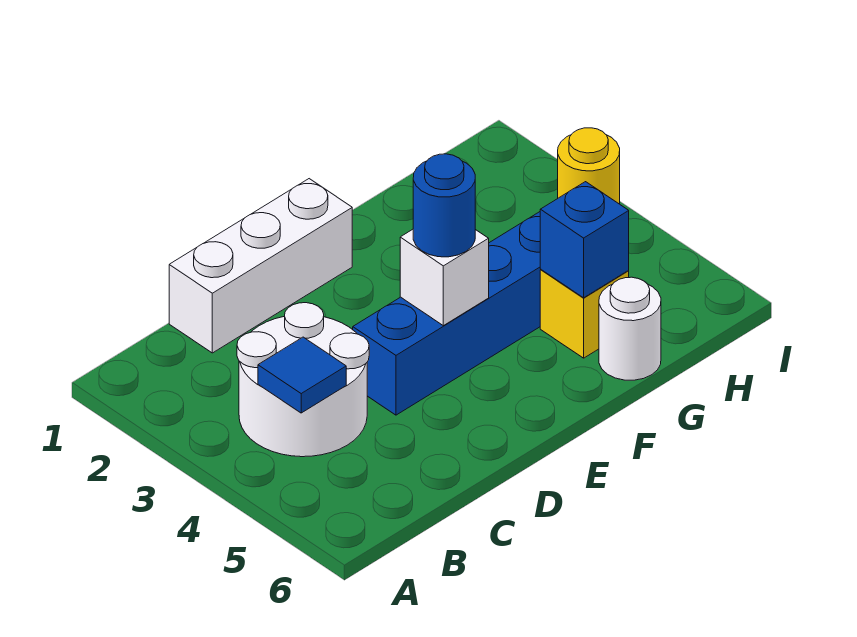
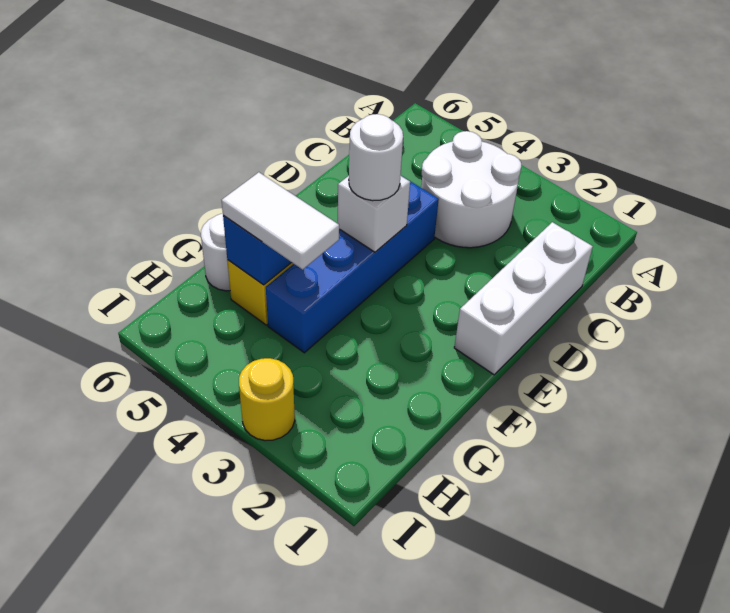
blue 1x1 tile [258,337,346,413] -> none
blue 1x1 round brick [413,154,475,257] -> white 1x1 round brick [349,114,403,201]
none -> white 1x2 tile [222,172,339,269]

